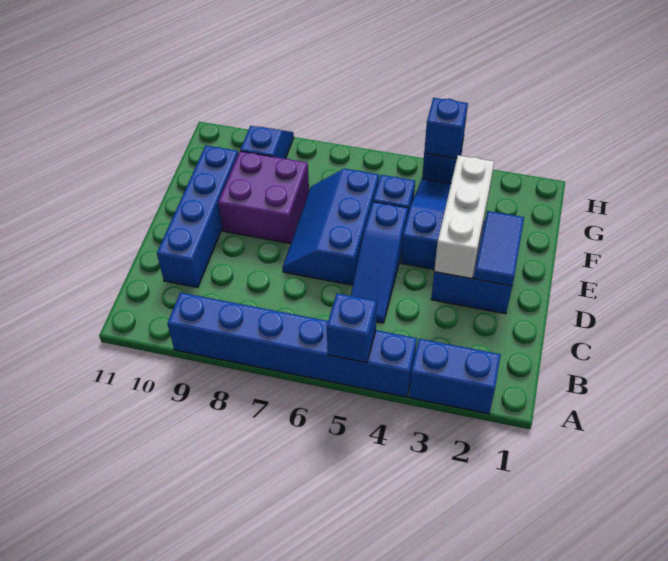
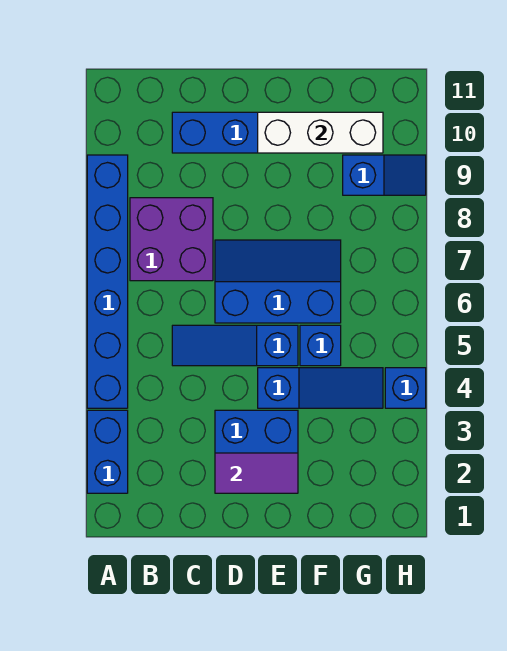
blue 1x1 brick [327,293,377,363] -> none
blue 1x2 tile [474,211,524,286] -> purple 1x2 tile [215,453,298,493]
white 1x3 brick [434,155,494,279] -> white 1x3 brick moved to [258,112,383,153]
purple 2x2 brick [218,151,309,243] -> purple 2x2 brick moved to [130,198,213,281]
blue 1x1 brick [424,98,468,158] -> none

